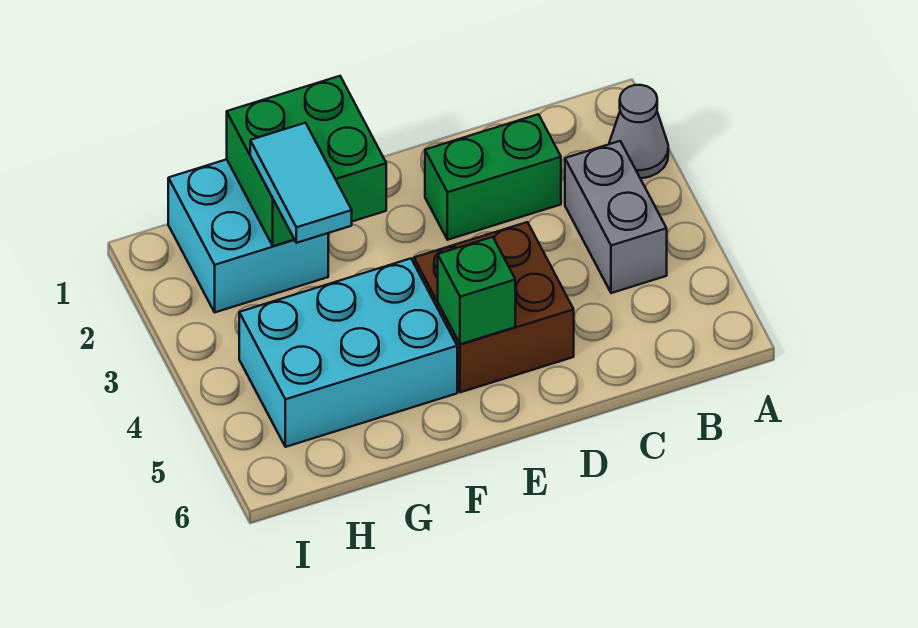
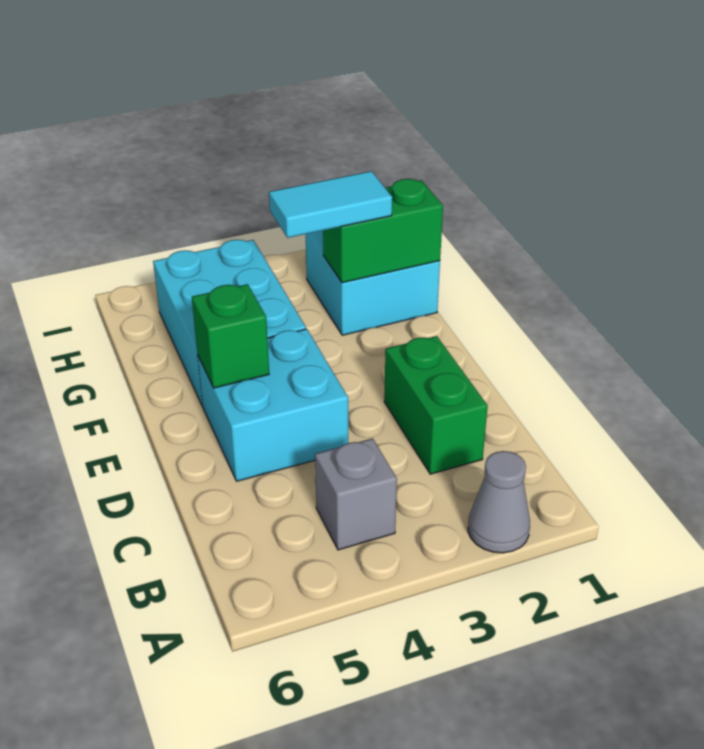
grey 1x2 brick [565,141,667,293] -> grey 1x1 brick [315,438,397,550]
brown 2x2 brick [414,222,574,392] -> cyan 2x2 brick [198,329,348,481]
green 2x2 brick [227,76,386,246] -> green 1x2 brick [323,179,443,283]

